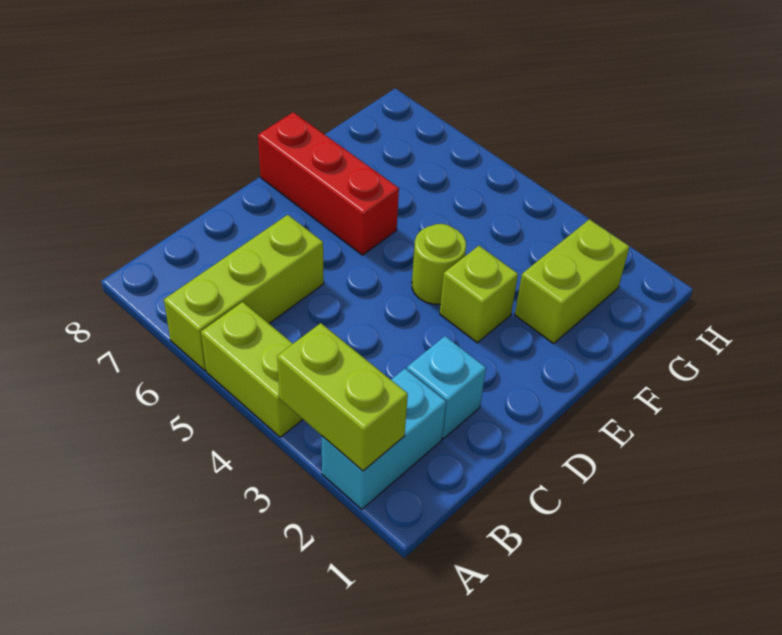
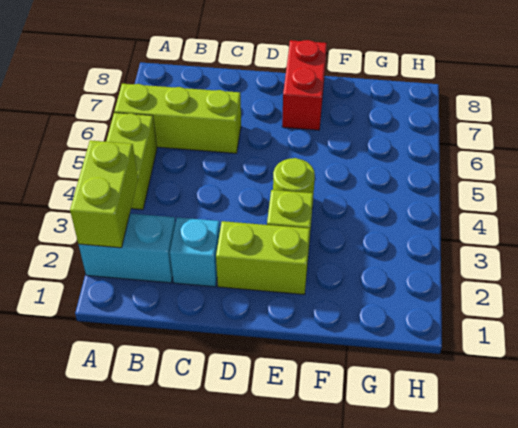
red 1x3 brick [258,112,399,255] -> red 1x2 brick [282,40,327,130]
lime 1x2 brick [515,219,629,344] -> lime 1x2 brick moved to [216,221,310,294]

